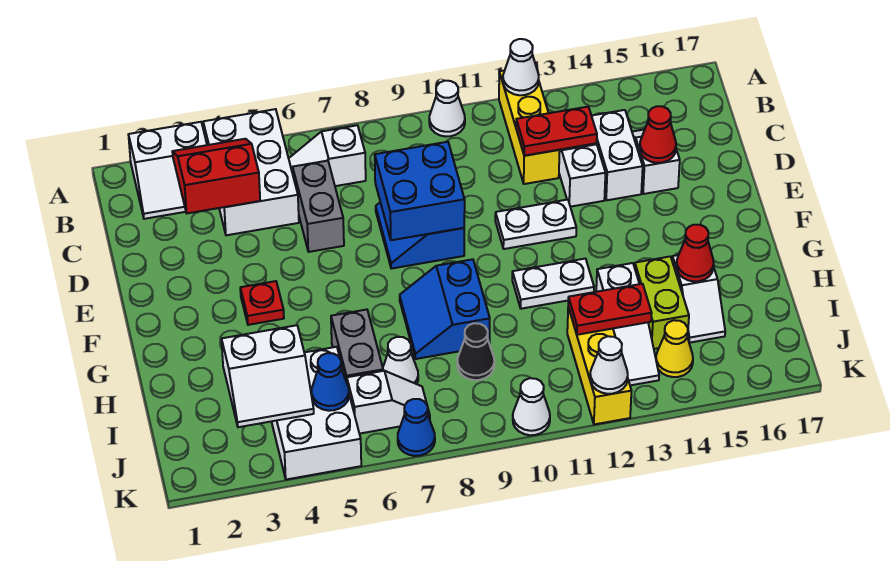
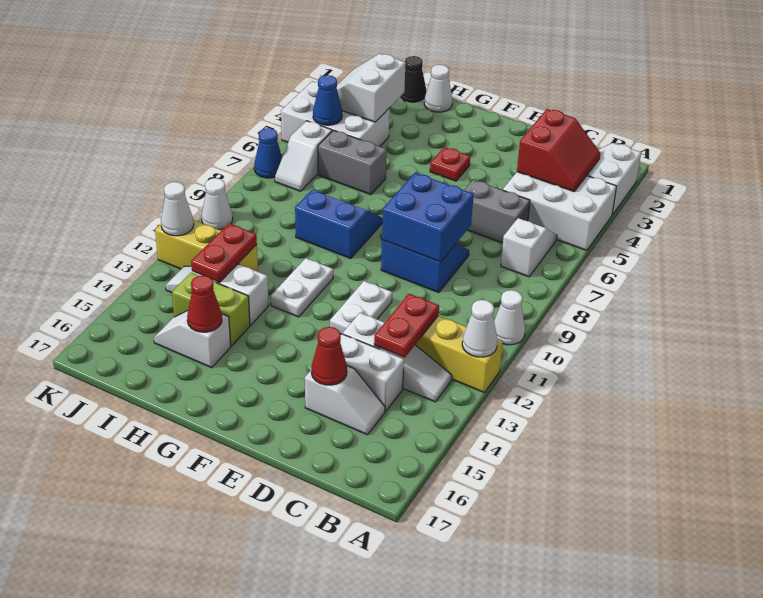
white 1x1 cone [383,337,418,384] -> white 1x1 cone moved to [424,65,452,112]
black 1x1 cone [457,323,494,380] -> black 1x1 cone moved to [399,56,426,103]
yellow 1x1 cone [656,320,693,377] -> none

